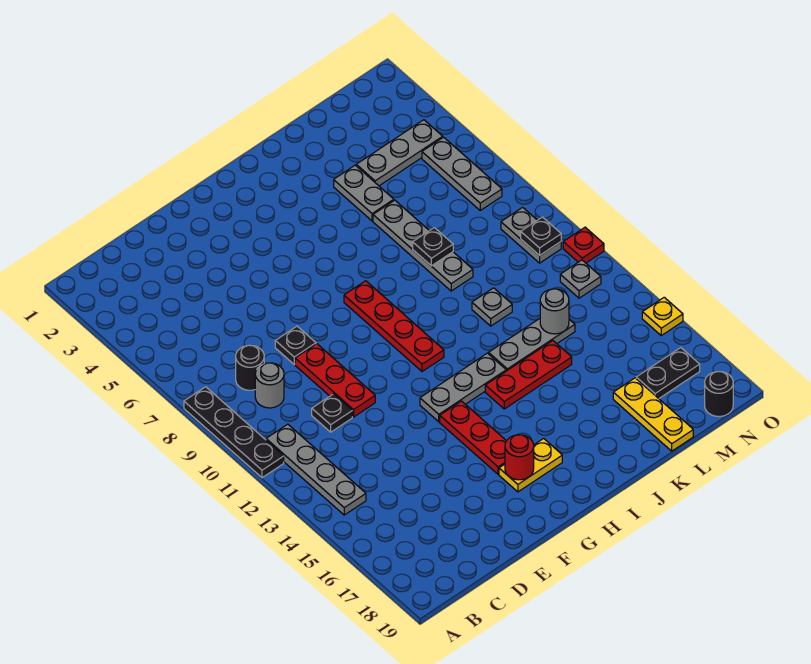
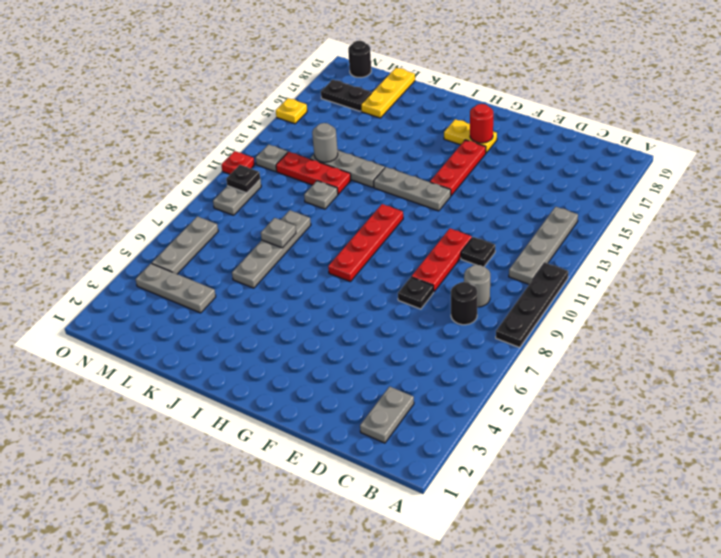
red 1x3 plate [485,341,572,409] -> red 1x3 plate moved to [276,152,351,194]
grey 1x2 plate [334,165,394,221] -> grey 1x2 plate moved to [360,387,414,443]
black 1x1 plate [413,228,453,266] -> grey 1x1 plate [261,218,296,248]

